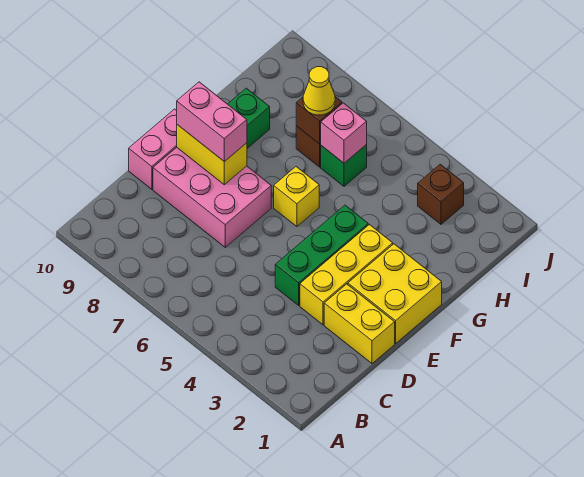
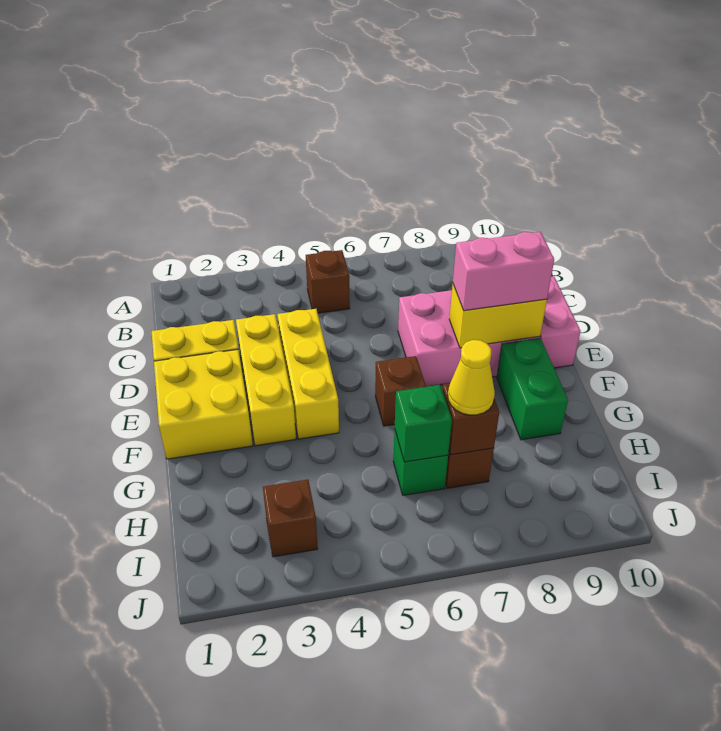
none -> brown 1x1 brick [306,250,350,313]
green 1x3 brick [275,205,368,305] -> yellow 1x3 brick [277,309,339,439]
yellow 1x1 brick [274,167,319,227] -> brown 1x1 brick [375,356,426,426]
pink 1x1 brick [320,103,367,163] -> green 1x1 brick [395,385,452,462]

